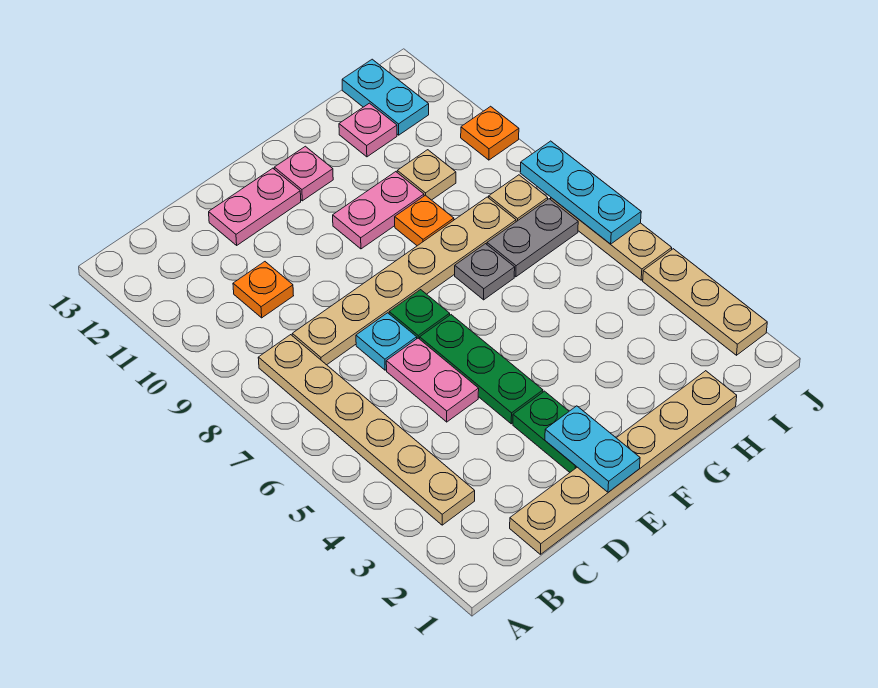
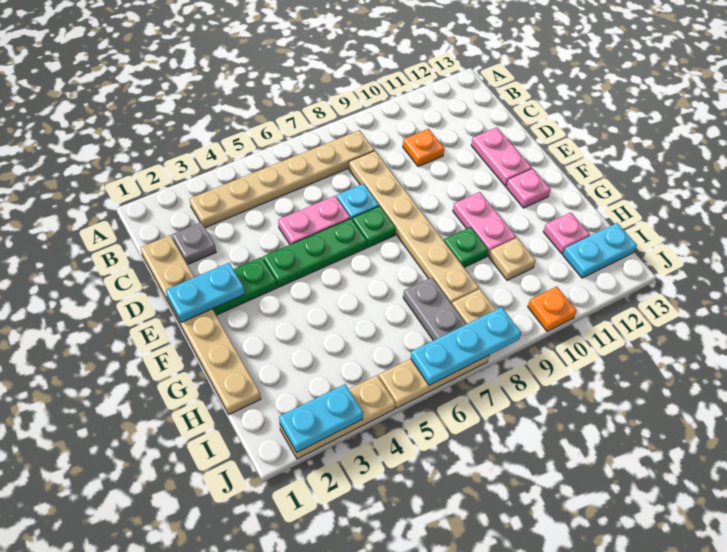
grey 1x1 plate [455,244,515,300] -> grey 1x1 plate moved to [172,222,216,265]
orange 1x1 plate [395,195,454,246] -> green 1x1 plate [444,227,488,267]
none -> cyan 1x2 plate [279,384,363,453]

